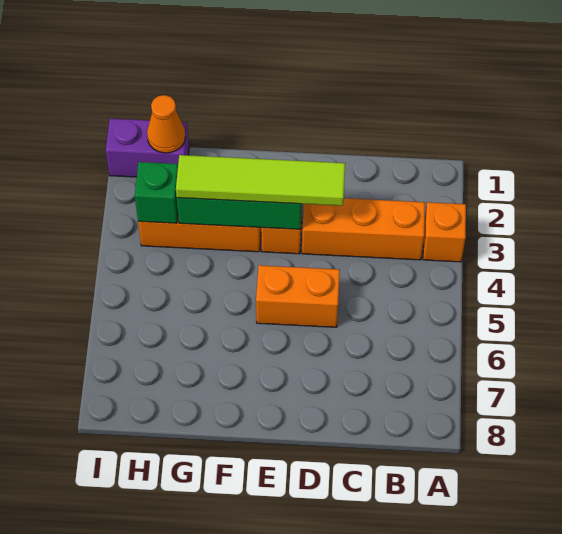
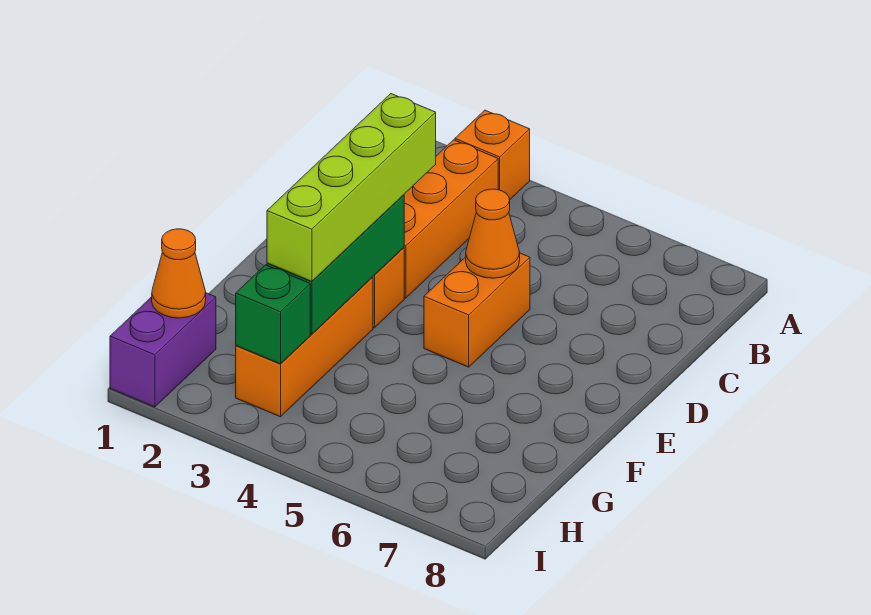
lime 1x4 tile [176,155,345,206] -> lime 1x4 brick [267,94,436,281]
none -> orange 1x1 cone [466,189,520,278]

